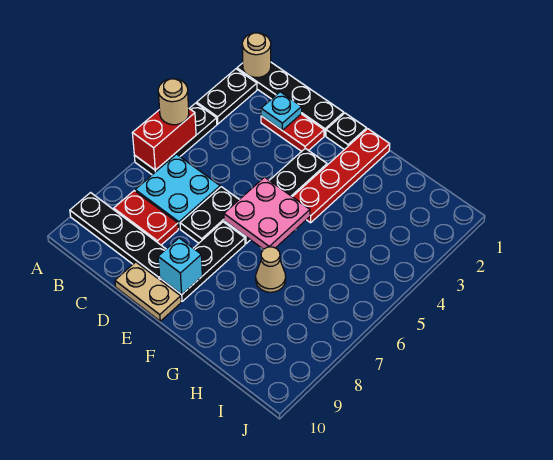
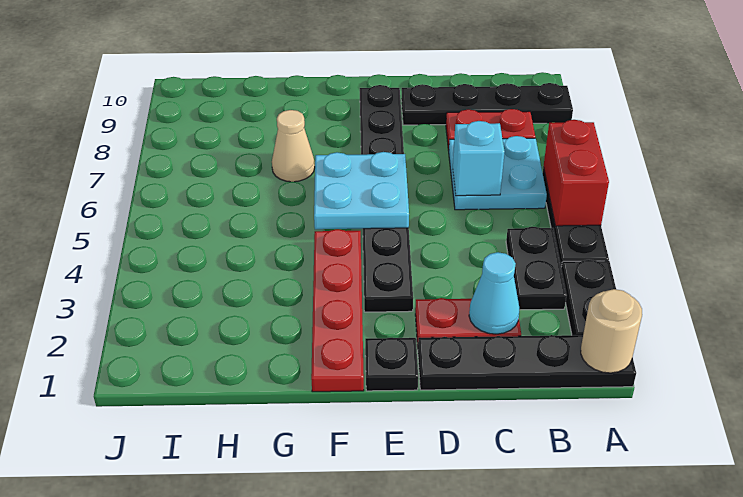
tan 1x1 round brick [158,79,189,125] -> none
cyan 1x1 plate [261,92,302,131] -> cyan 1x1 cone [469,252,519,334]
black 1x2 plate [180,187,239,243] -> black 1x2 plate moved to [506,227,567,310]
tan 1x2 plate [115,262,181,321] -> none
pink 2x2 plate [224,177,310,249] -> cyan 2x2 plate [314,152,409,229]
cyan 1x1 brick [158,238,202,294] -> cyan 1x1 brick moved to [453,121,505,196]

